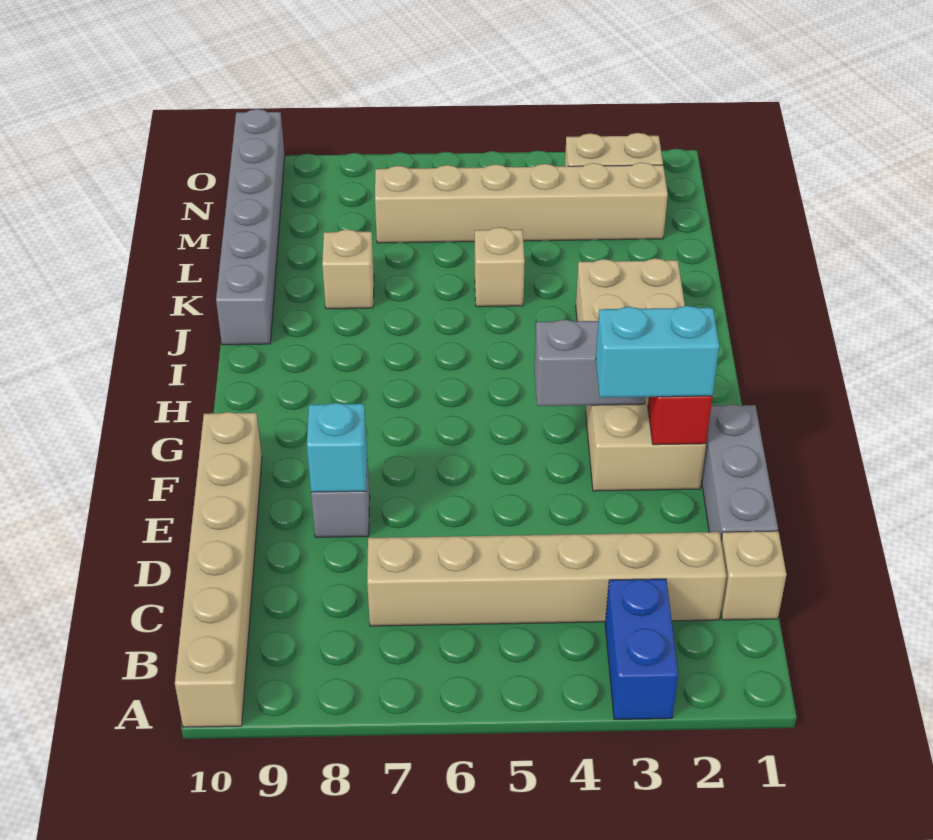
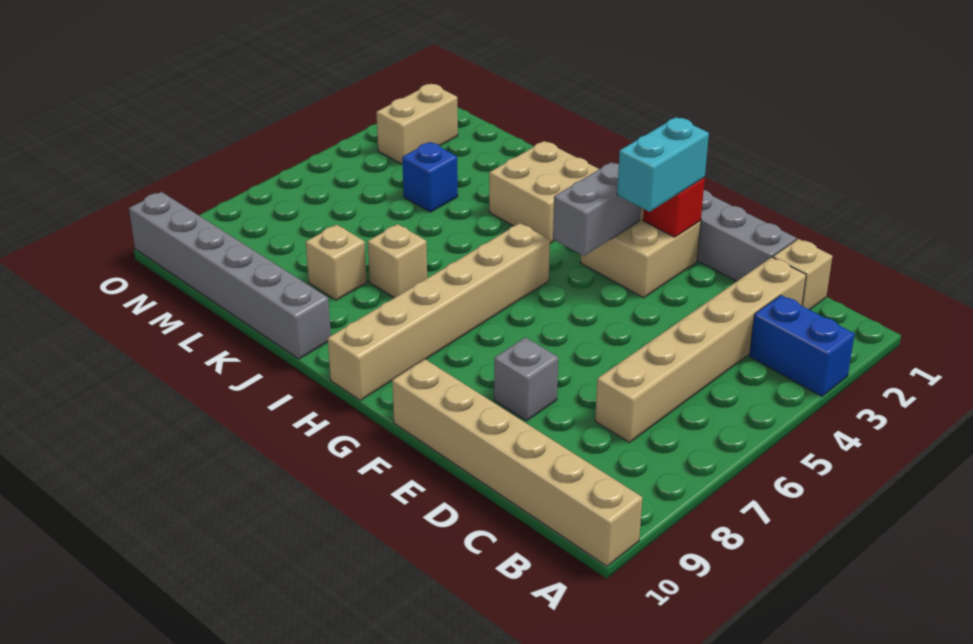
cyan 1x1 brick [307,403,367,492] -> none
tan 1x1 brick [475,227,525,307] -> tan 1x1 brick moved to [368,224,427,298]
none -> blue 1x1 brick [402,142,458,212]
tan 1x6 brick [375,162,668,243] -> tan 1x6 brick moved to [328,223,550,400]

